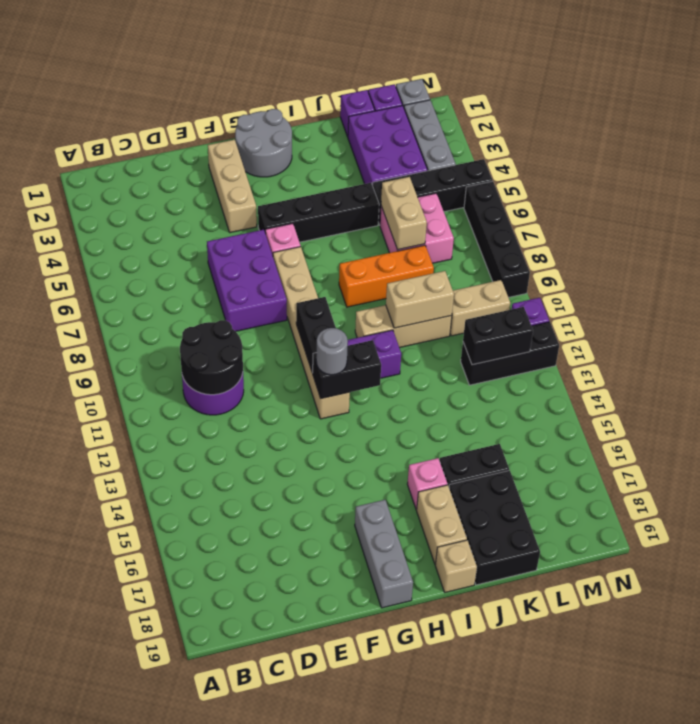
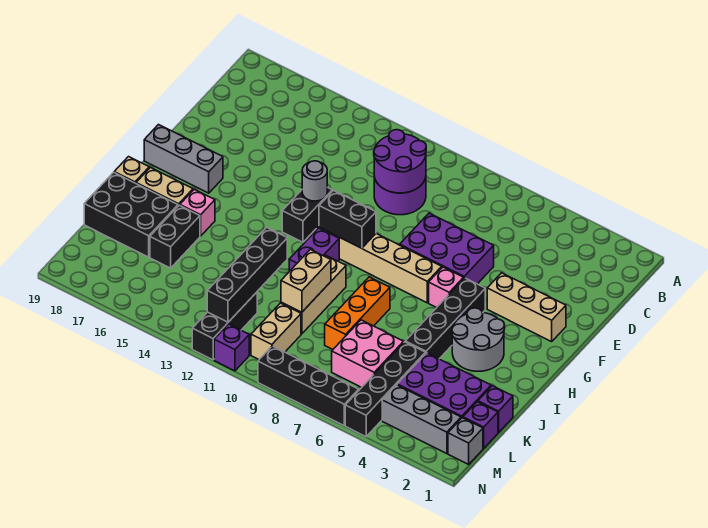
black 2x2 round brick [180,320,243,395] -> purple 2x2 round brick [374,130,426,193]
grey 2x2 round brick [235,109,292,177] -> grey 2x2 round brick moved to [452,308,505,371]
tan 1x2 brick [381,177,427,250] -> none
black 1x2 brick [463,307,533,365] -> black 1x4 brick [207,227,287,322]

